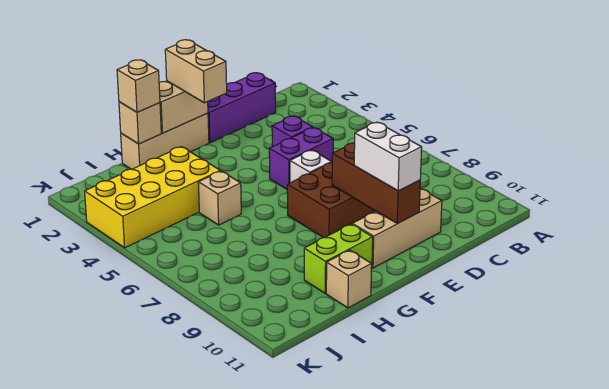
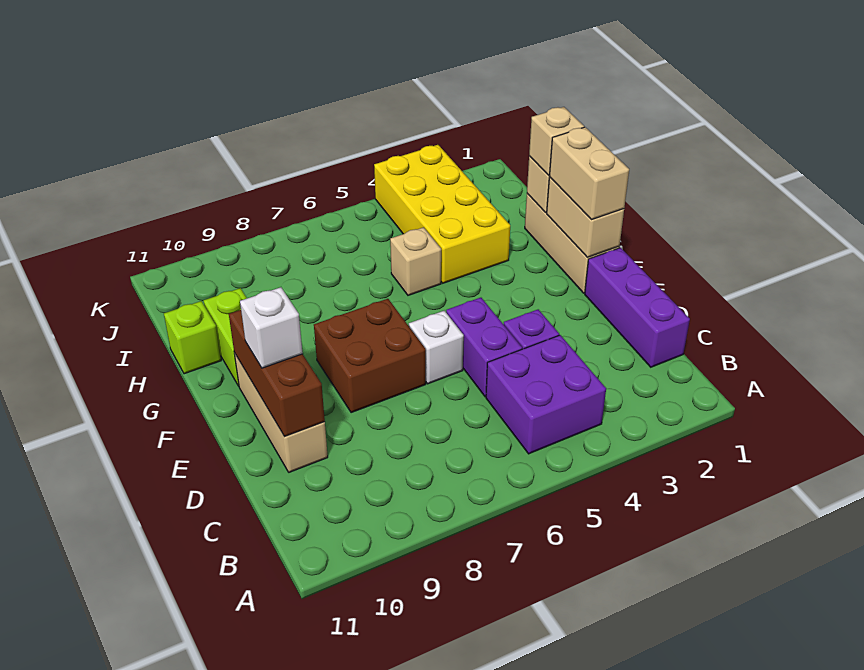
none -> purple 2x2 brick [486,335,606,454]
brown 1x3 brick [332,143,420,224] -> brown 1x3 brick turned to [229,310,325,437]
white 1x2 brick [354,122,422,191] -> white 1x1 brick [240,287,303,368]
tan 1x2 brick [165,40,227,103] -> tan 1x2 brick turned to [549,127,629,219]
tan 1x1 brick [326,250,372,308] -> lime 1x1 brick [164,301,221,374]

